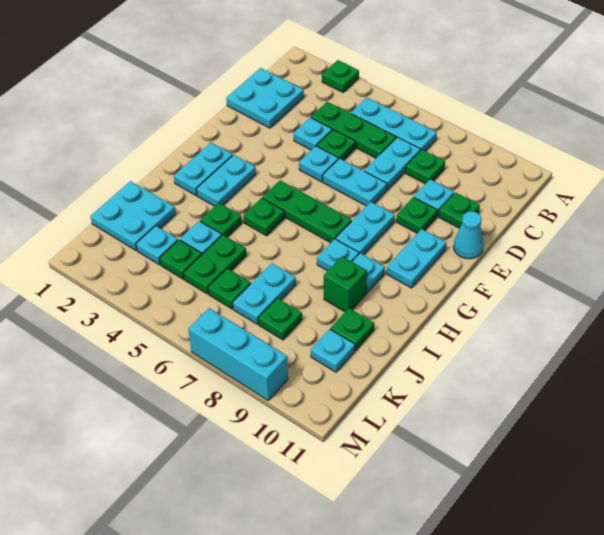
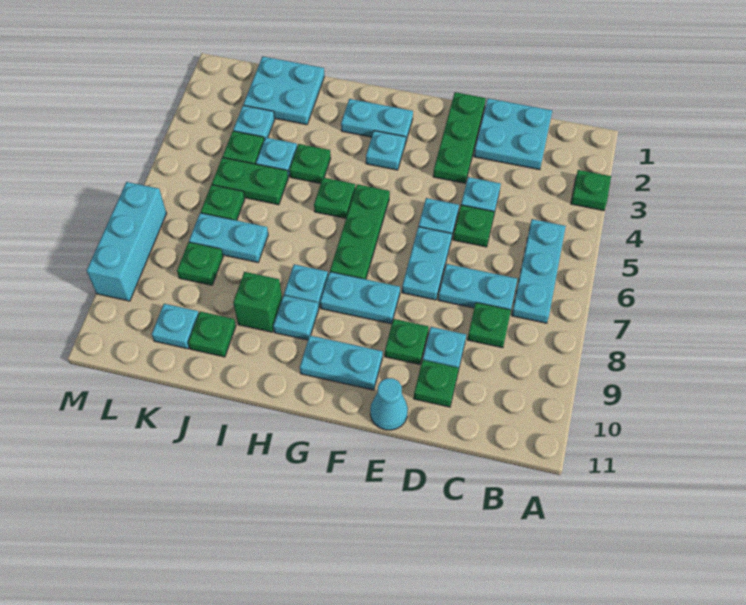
green 1x3 plate [311,102,396,158] -> green 1x3 plate moved to [433,92,486,183]
cyan 1x2 plate [197,155,256,206] -> cyan 1x1 plate [366,131,405,170]

